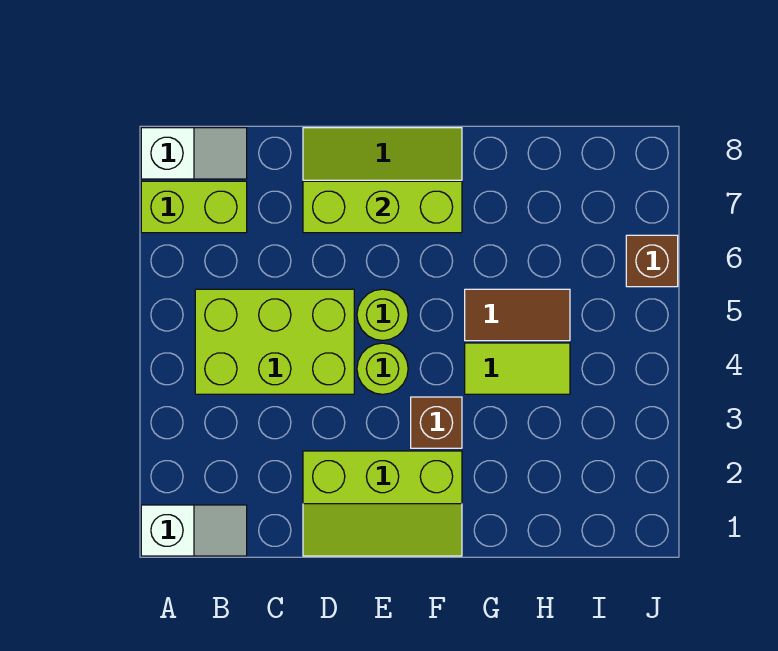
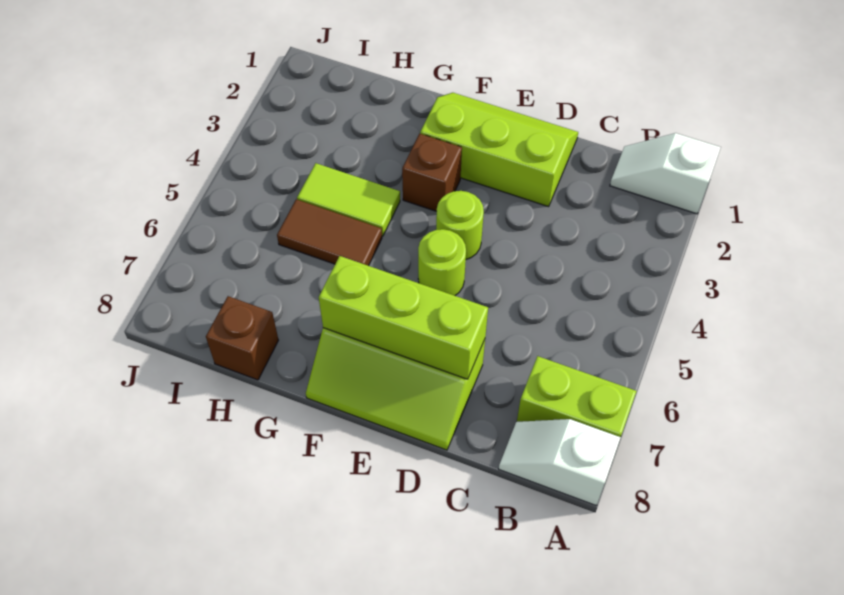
lime 2x3 brick [195,289,354,394] -> none
brown 1x1 brick [626,235,678,287] -> brown 1x1 brick moved to [206,296,278,380]

